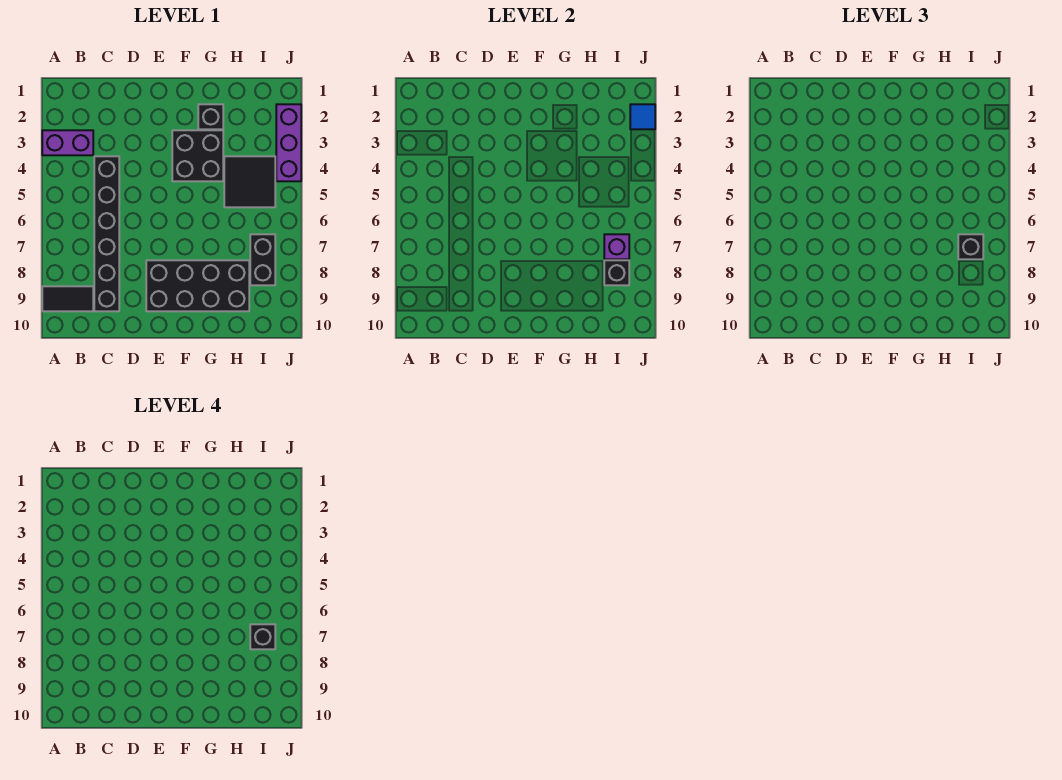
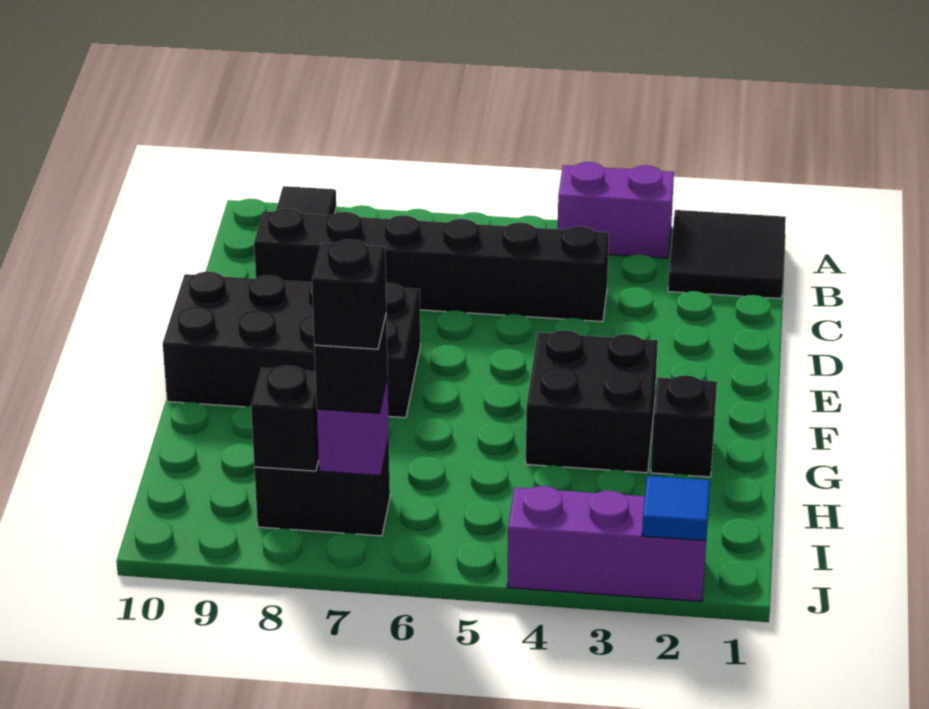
purple 1x2 brick [42,130,93,155] -> purple 1x2 brick turned to [558,162,674,258]
black 2x4 brick [146,260,249,311] -> black 2x4 brick turned to [163,272,420,418]
black 2x2 tile [224,156,275,207] -> black 2x2 tile moved to [668,210,786,299]

